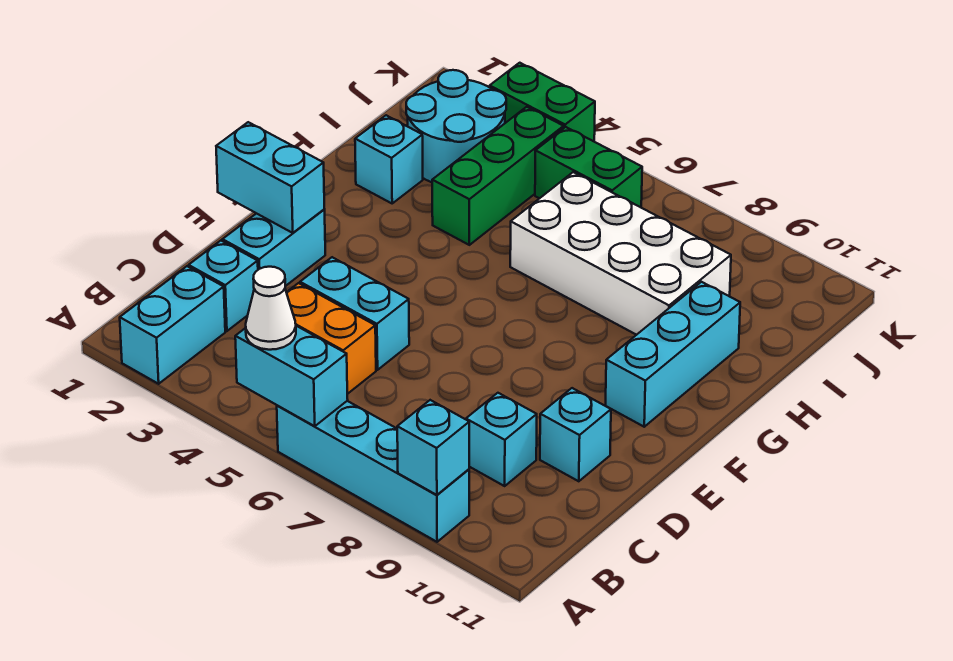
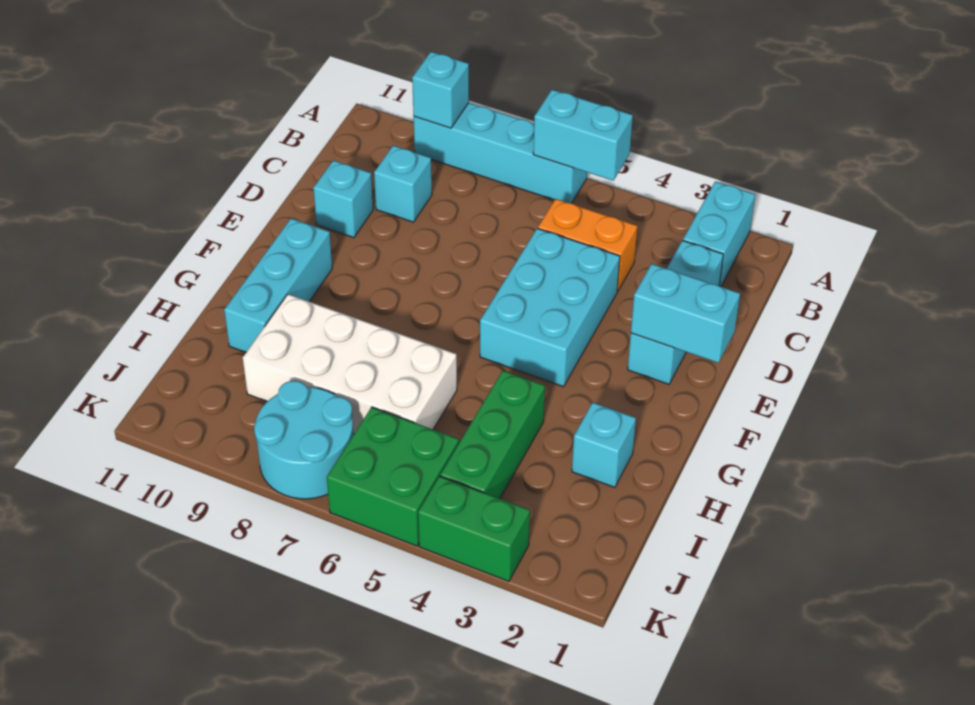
white 1x1 cone [246,267,296,350] -> none
cyan 1x2 brick [300,257,409,370] -> cyan 2x3 brick [480,228,620,387]
cyan 2x2 round brick [406,70,506,182] -> cyan 2x2 round brick moved to [254,381,353,499]
green 1x2 brick [535,127,642,207] -> green 2x2 brick [327,407,459,546]

